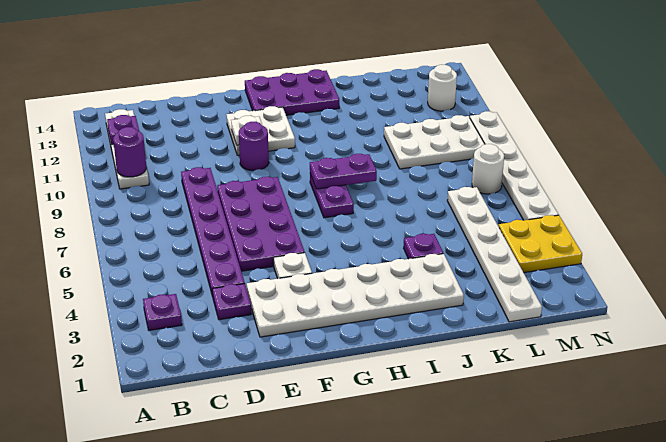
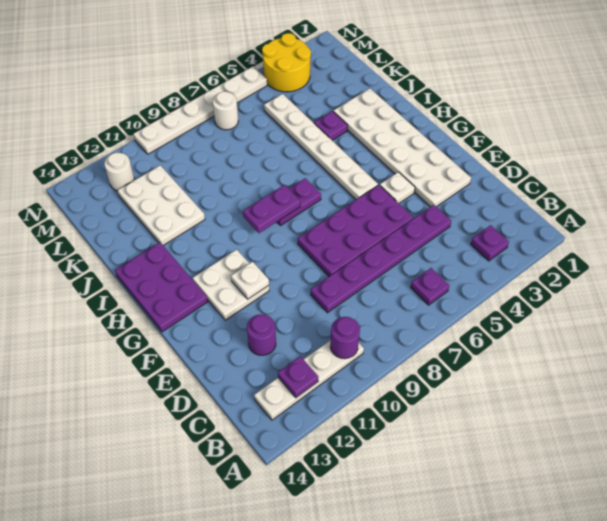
purple 1x1 plate [212,284,251,320] -> purple 1x1 plate moved to [411,268,449,305]
purple 1x1 round brick [239,122,269,171] -> purple 1x1 round brick moved to [247,314,276,355]
purple 1x2 plate [310,154,377,189] -> purple 1x2 plate turned to [243,185,300,233]
white 2x3 plate [384,115,485,169] -> white 2x3 plate moved to [118,165,205,245]
white 1x6 plate [447,187,542,322] -> white 1x6 plate turned to [264,94,378,199]
yellow 2x2 plate [499,215,582,273] -> yellow 2x2 round brick [262,33,311,92]

